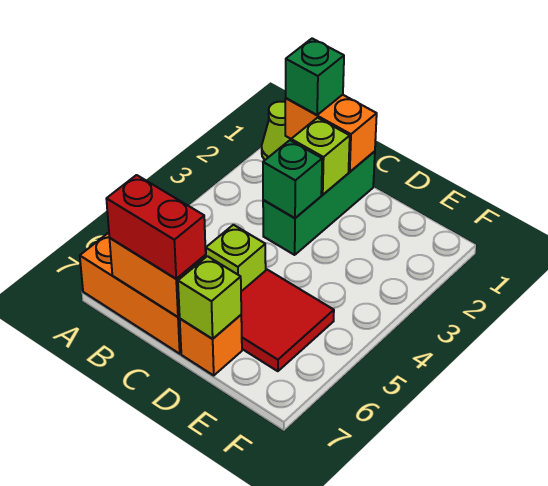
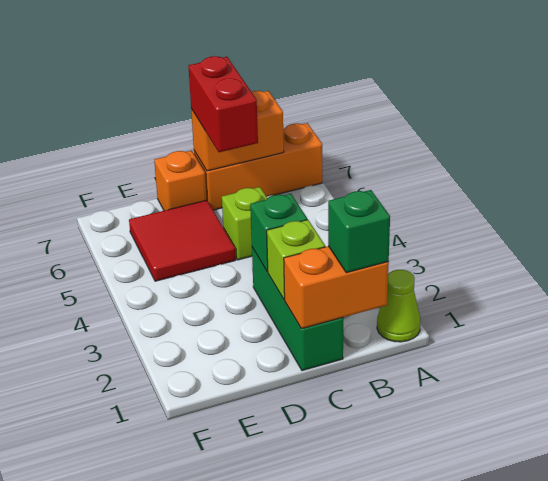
red 1x2 brick [106,175,206,279] -> red 1x2 brick turned to [188,56,258,152]
lime 1x1 brick [178,256,241,339] -> none

